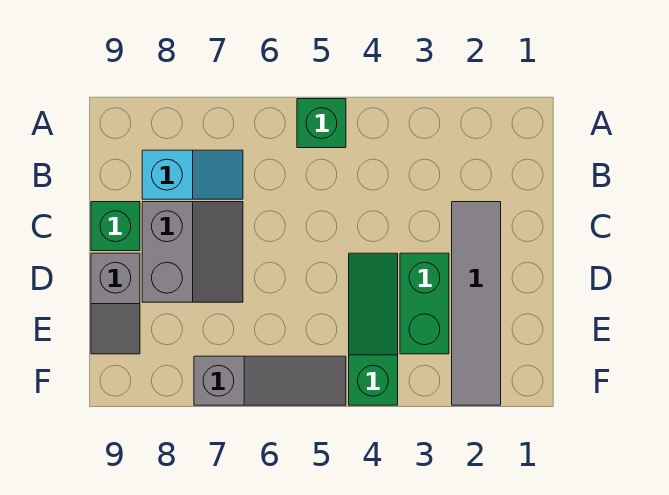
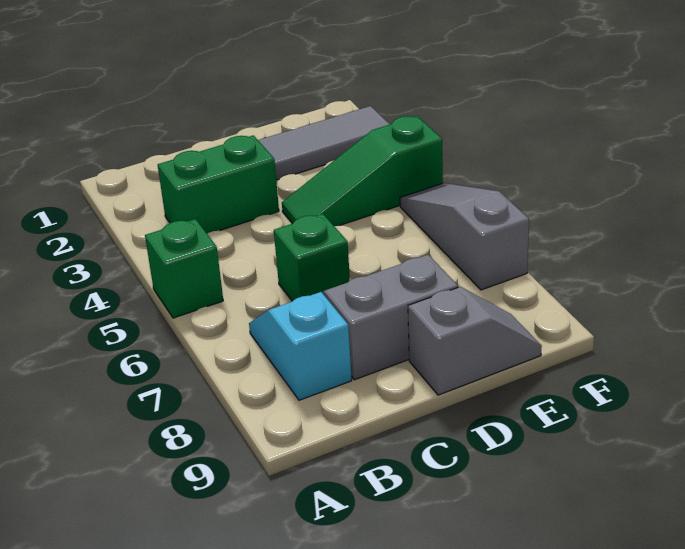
green 1x1 brick [91,202,140,251] -> green 1x1 brick moved to [274,214,350,301]
green 1x2 brick [400,253,449,354] -> green 1x2 brick moved to [158,135,279,233]

